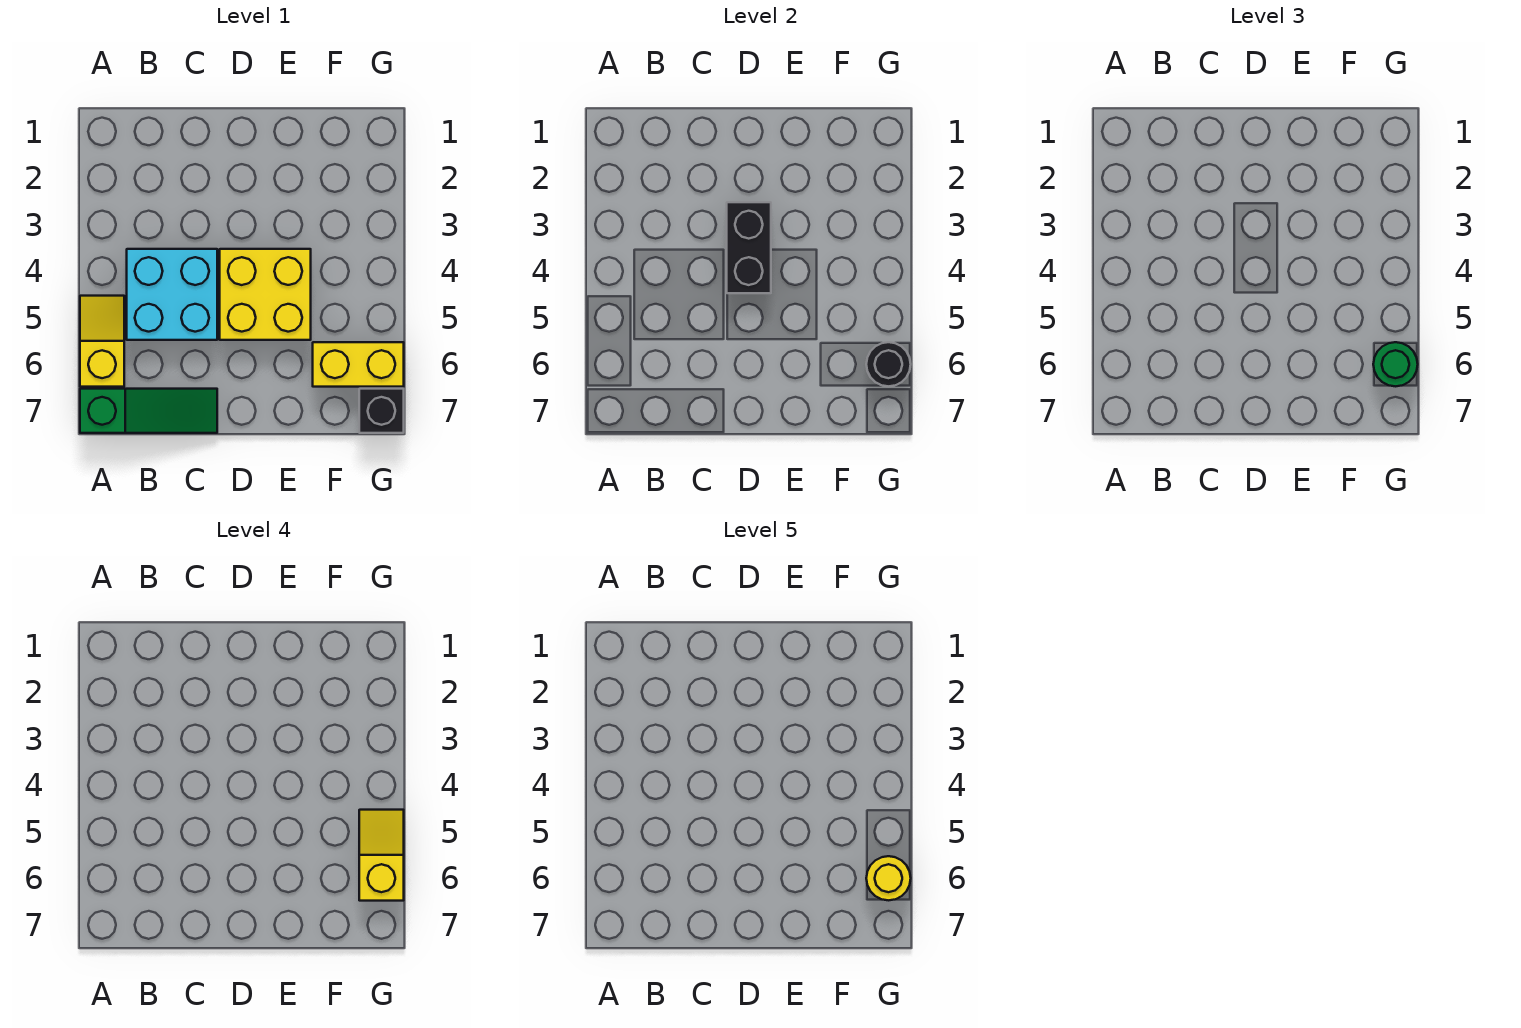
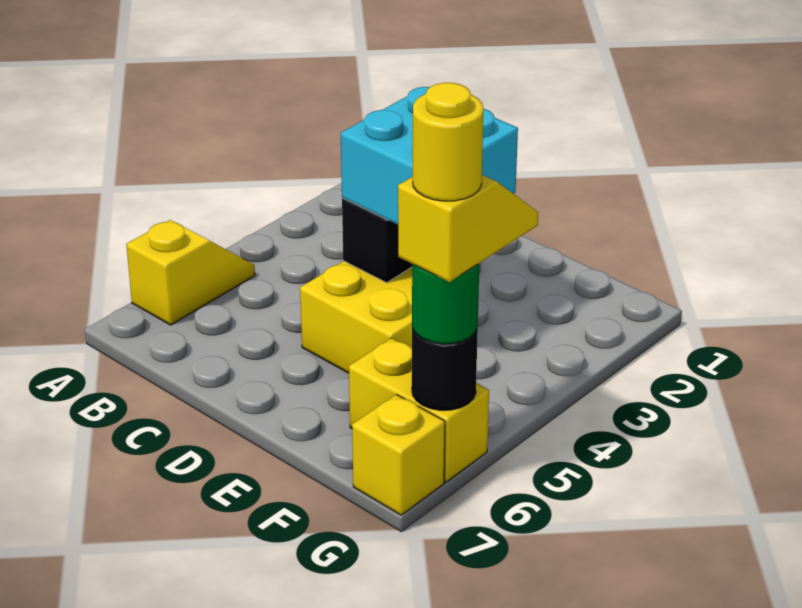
green 1x3 slope [80,389,217,433] -> none
cyan 2x2 brick [127,249,217,340] -> cyan 2x2 brick moved to [341,87,518,225]
black 1x1 brick [359,389,404,433] -> yellow 1x1 brick [352,394,445,515]

